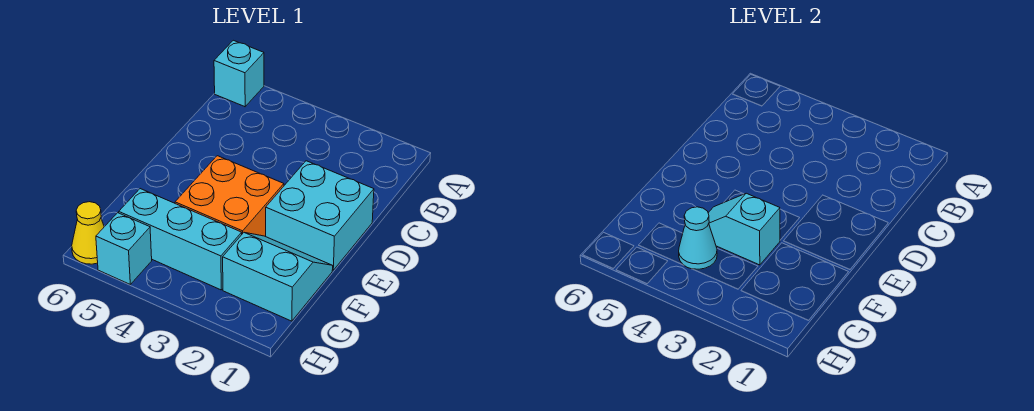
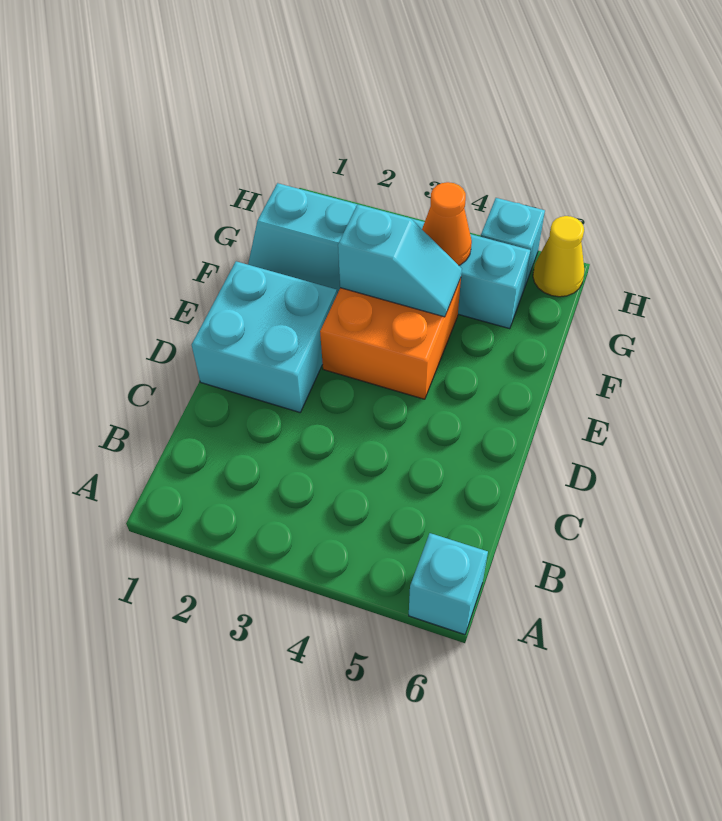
cyan 1x1 cone [679,207,717,269] -> orange 1x1 cone [422,182,472,265]

